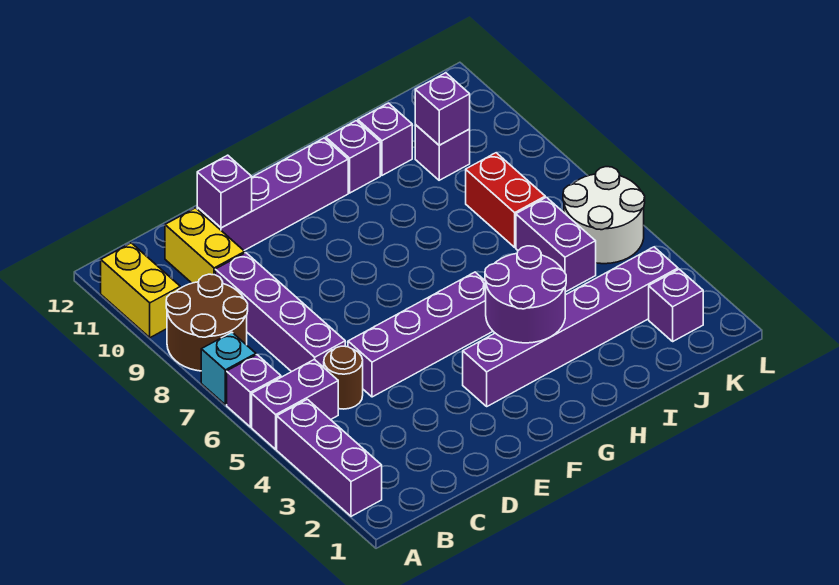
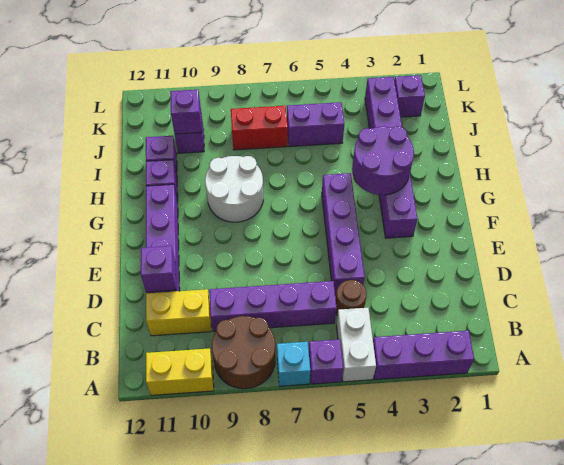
purple 1x2 brick [252,359,338,449] -> white 1x2 brick [336,308,376,382]
white 2x2 round brick [563,167,645,264] -> white 2x2 round brick moved to [205,156,263,222]

